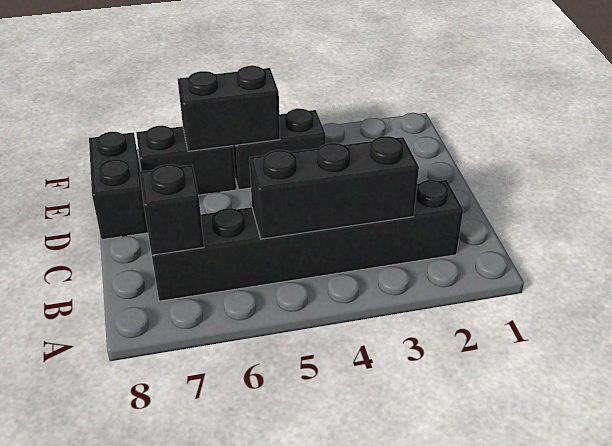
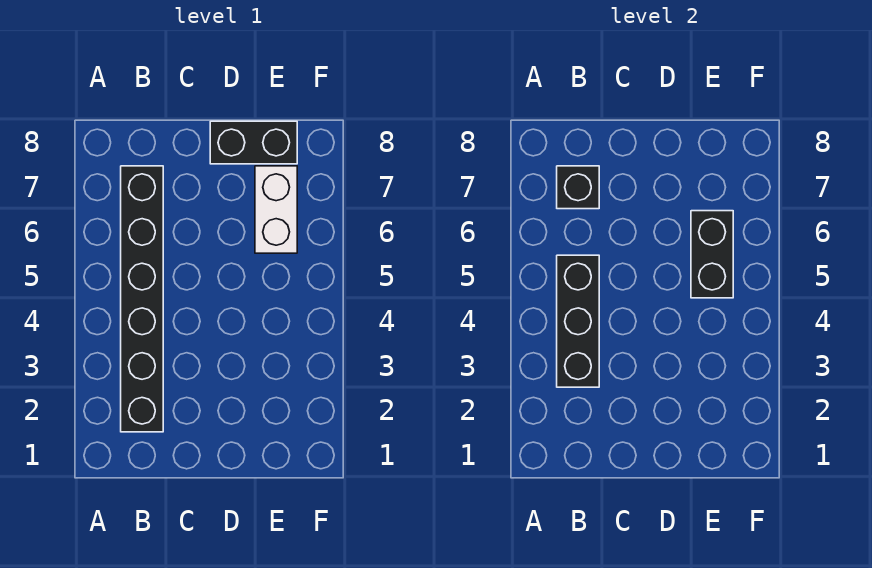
black 1x2 brick [233,109,326,190] -> none
black 1x2 brick [136,126,236,195] -> white 1x2 brick [255,166,297,253]

